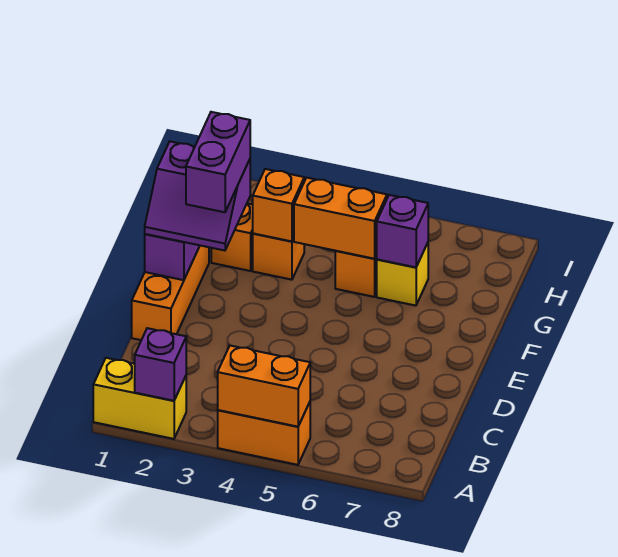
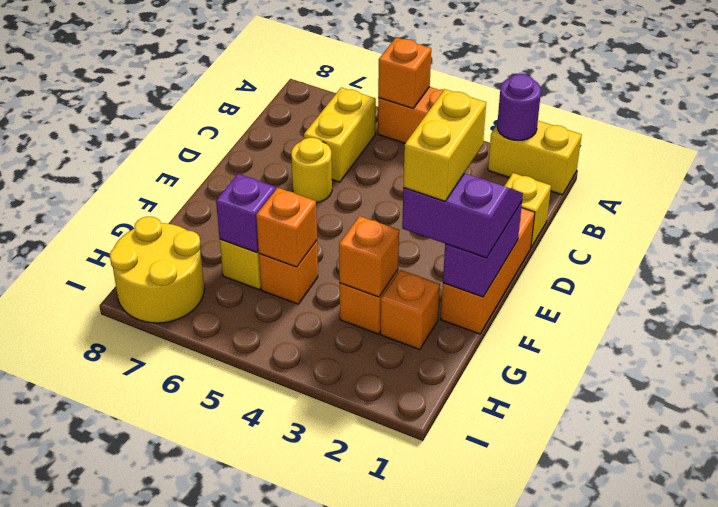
purple 1x1 brick [135,328,186,401] -> purple 1x1 round brick [497,74,541,140]
orange 1x2 brick [218,346,310,427] -> orange 1x1 brick [378,37,431,108]
none -> yellow 1x2 brick [304,87,376,182]
none -> yellow 1x1 brick [505,173,551,247]
none -> yellow 1x1 round brick [291,138,332,203]
purple 1x2 brick [186,112,250,212] -> yellow 1x2 brick [403,89,486,201]
orange 1x2 brick [294,178,387,259] -> orange 1x1 brick [256,188,317,267]
none -> yellow 2x2 round brick [110,217,204,323]

